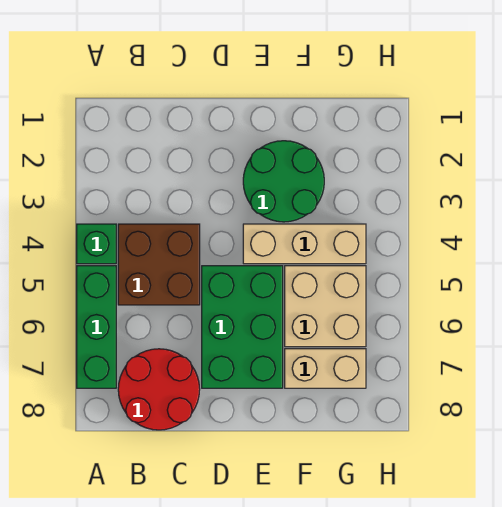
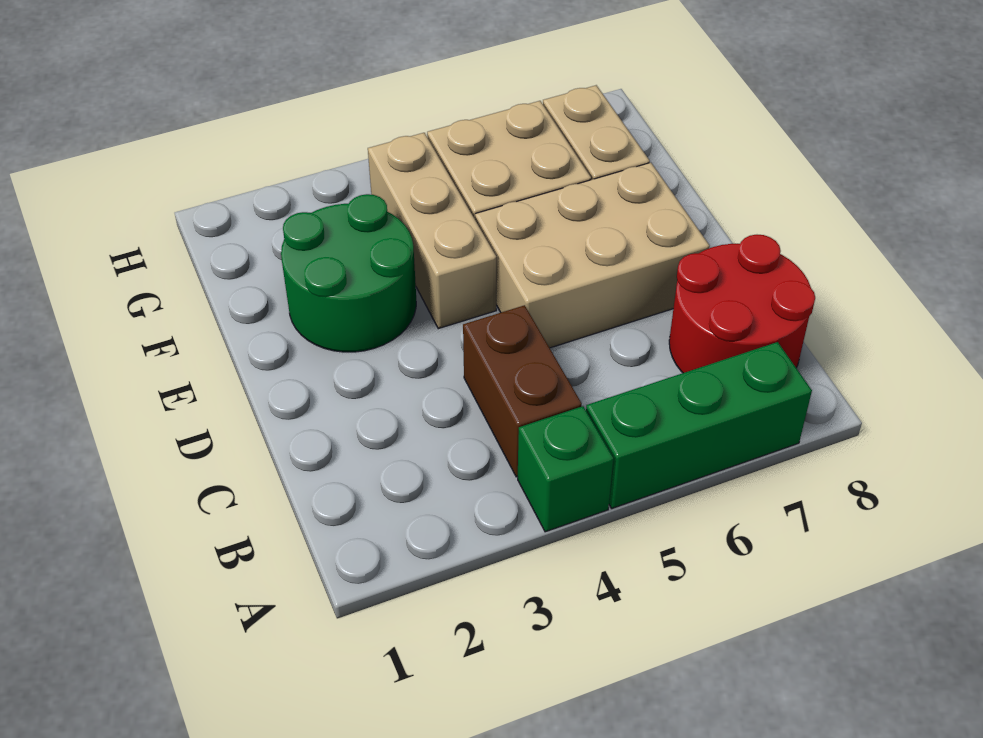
brown 2x2 brick [118,224,200,305] -> brown 1x2 brick [463,305,582,477]
green 2x3 brick [202,266,283,388] -> tan 2x3 brick [475,163,710,348]

